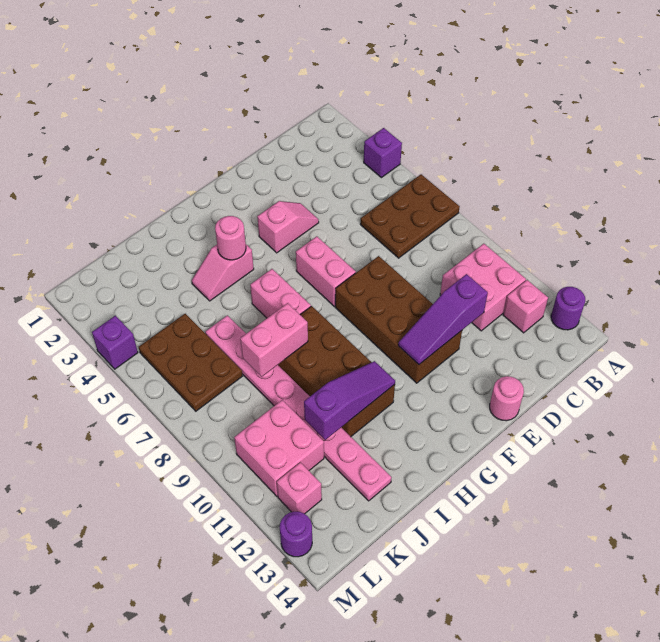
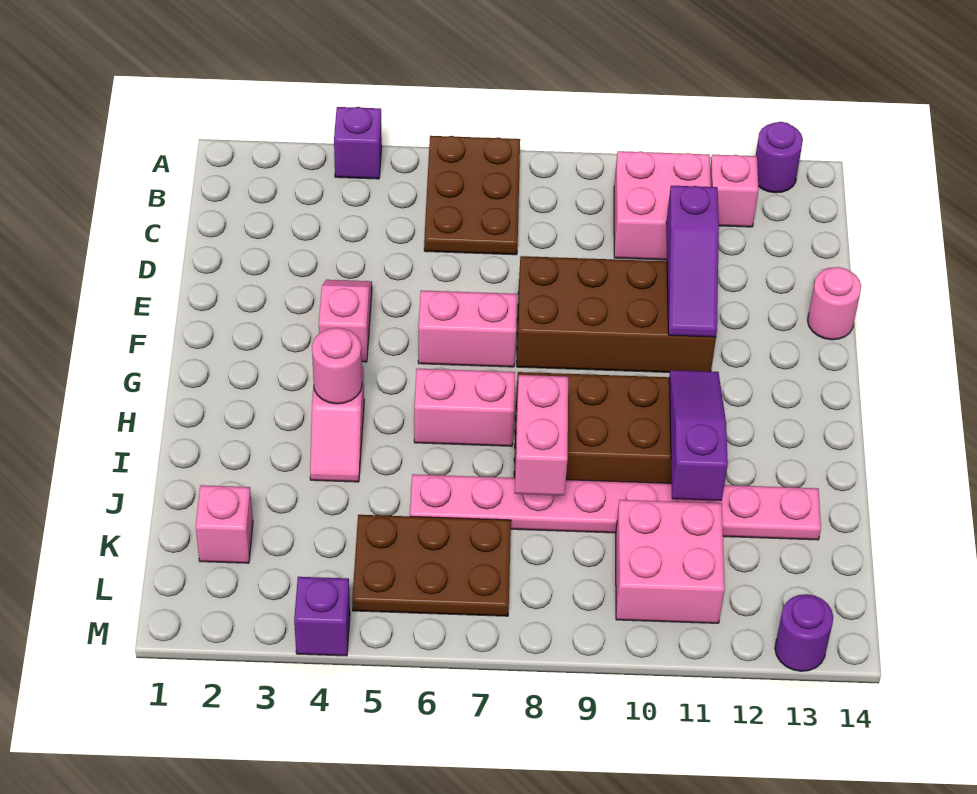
pink 1x1 brick [277,462,322,514] -> pink 1x1 brick moved to [196,485,253,563]

